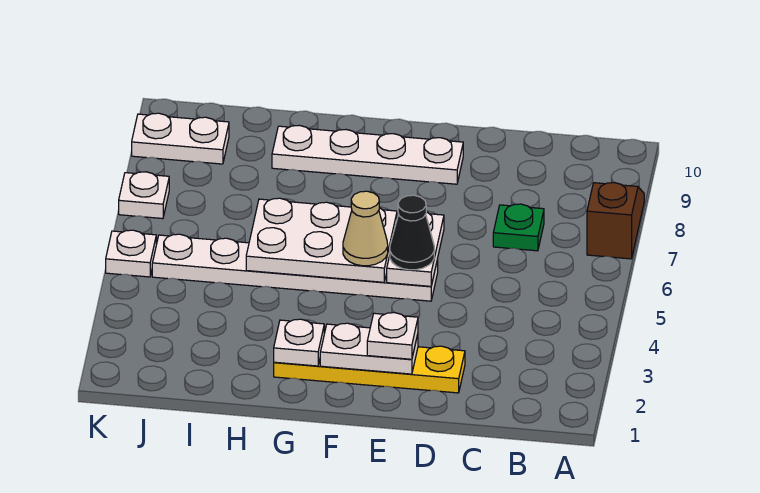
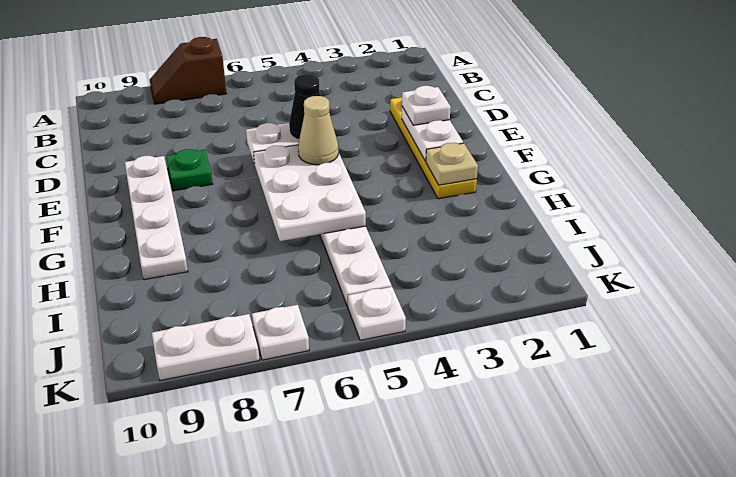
green 1x1 plate [493,204,544,251] -> green 1x1 plate moved to [166,149,213,191]
white 1x1 plate [274,319,324,366] -> tan 1x1 plate [426,143,478,185]
white 1x2 plate [132,113,229,164] -> white 1x2 plate turned to [152,314,260,381]

